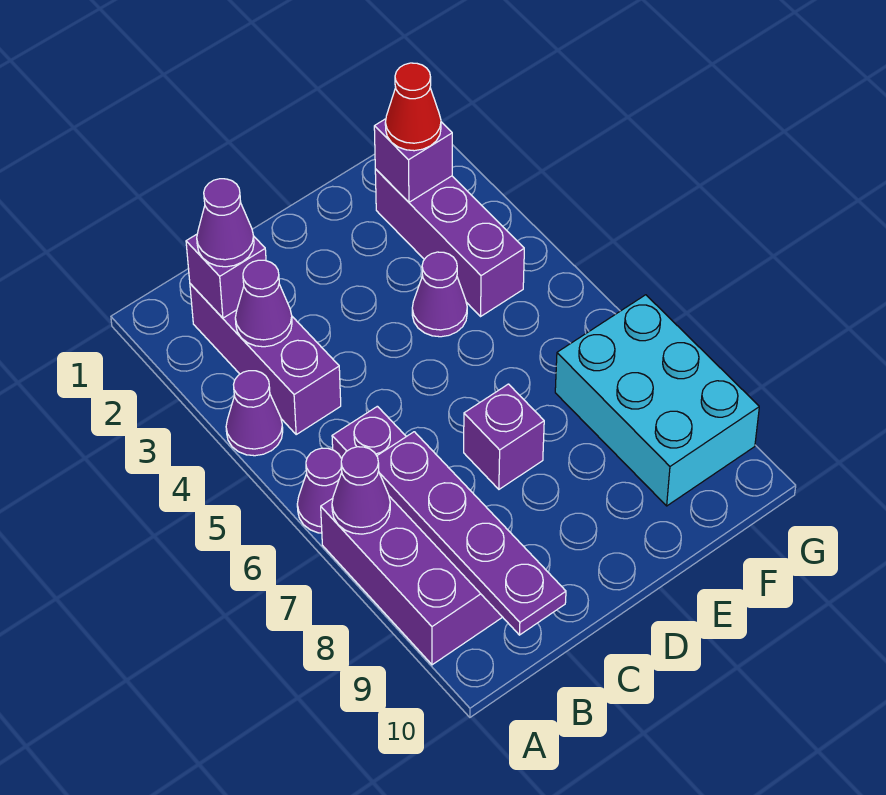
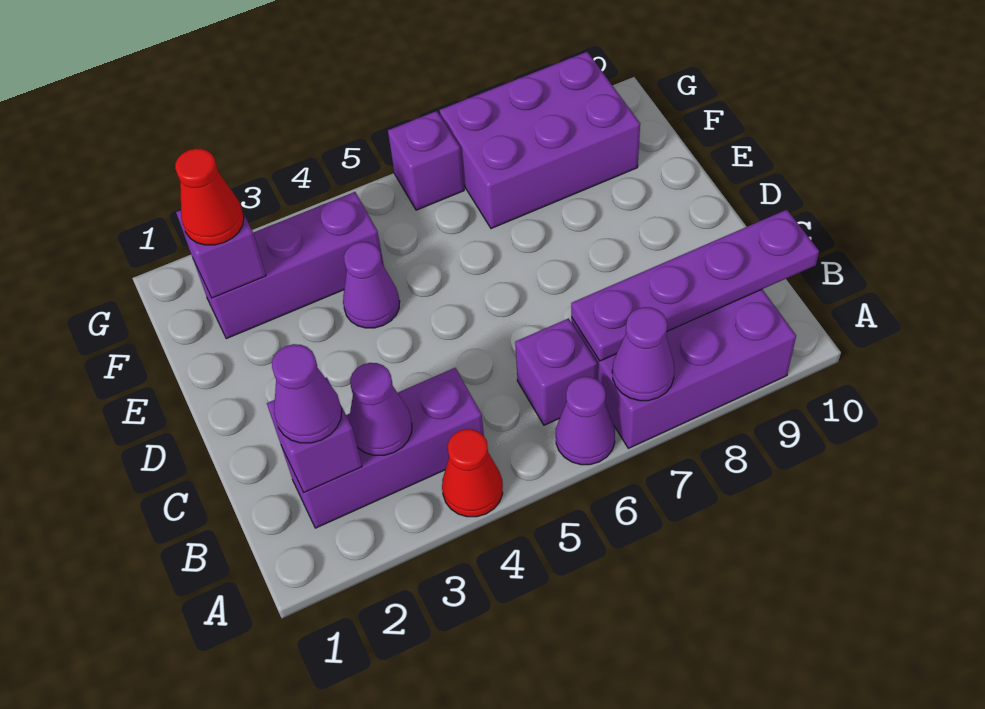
purple 1x1 cone [226,371,283,456] -> red 1x1 cone [442,429,503,517]
purple 1x1 brick [464,384,544,489] -> purple 1x1 brick moved to [388,111,464,210]
cyan 2x3 brick [555,295,759,506] -> purple 2x3 brick [440,52,640,229]

